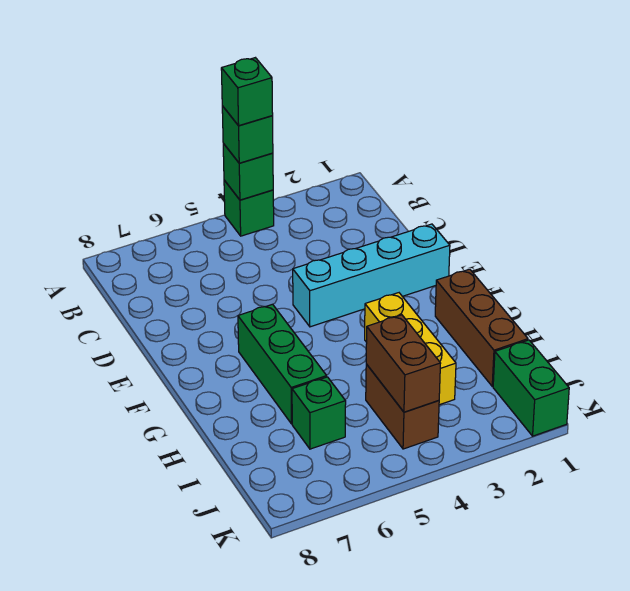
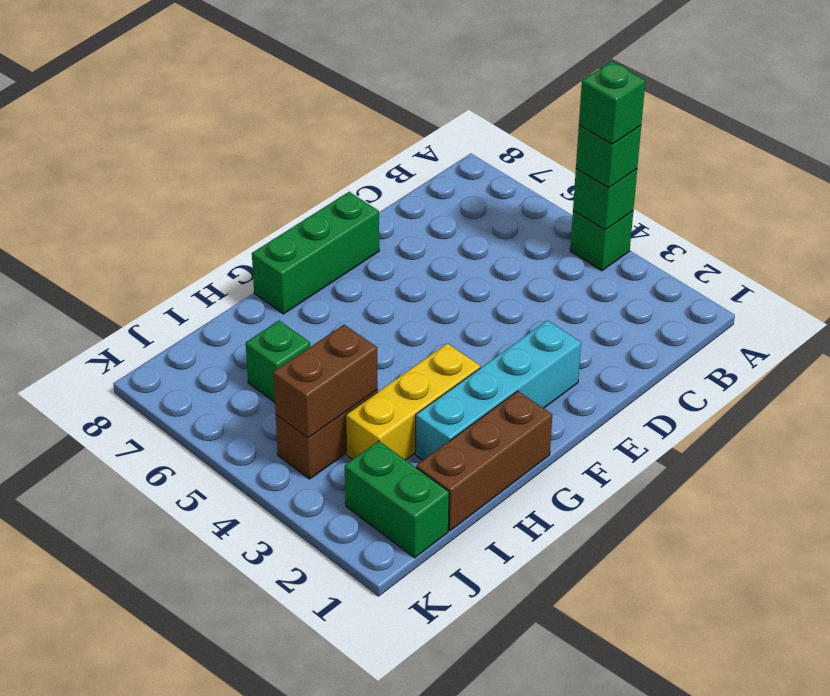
cyan 1x4 brick [293,224,450,327] -> cyan 1x4 brick turned to [415,320,581,460]
green 1x3 brick [238,304,327,424] -> green 1x3 brick moved to [252,192,379,314]
green 1x2 brick [493,340,569,436] -> green 1x2 brick turned to [345,441,449,558]

